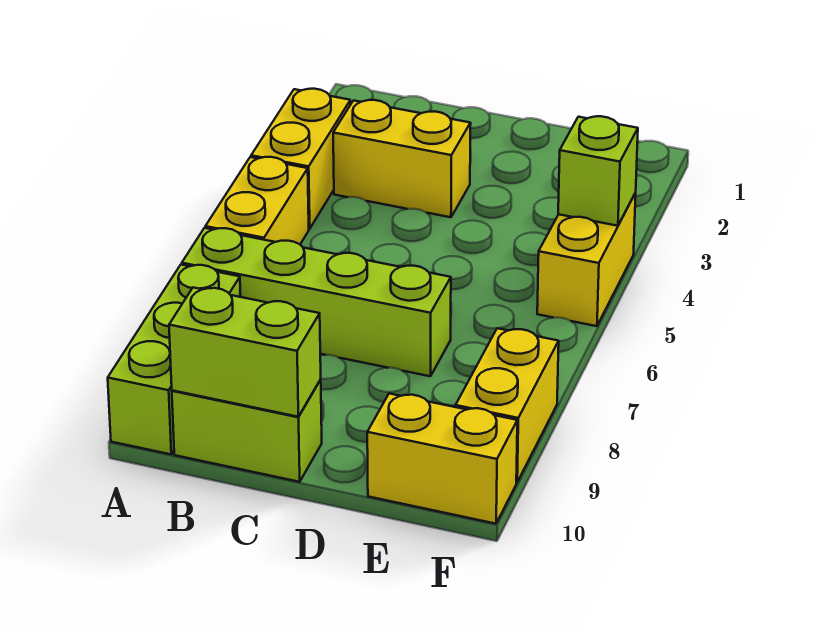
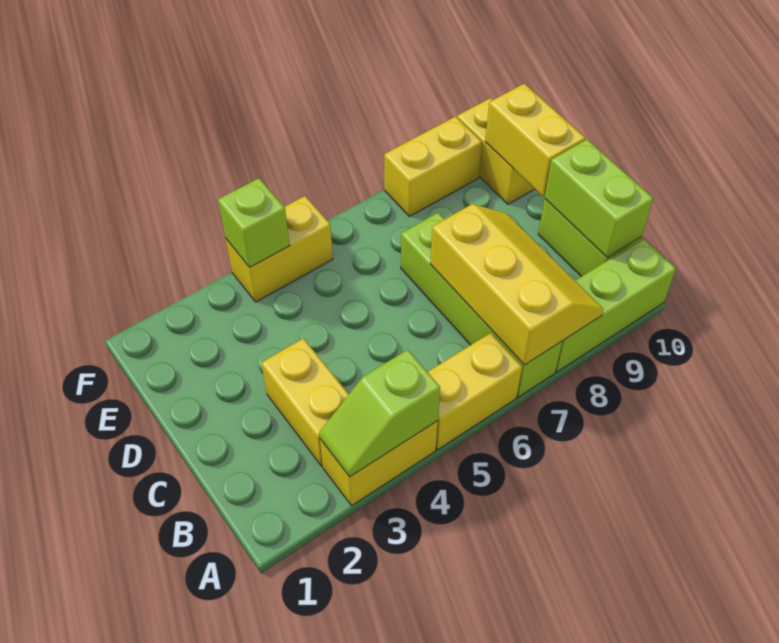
none -> lime 1x2 slope [319,350,440,477]
none -> yellow 2x3 slope [430,204,603,365]
none -> yellow 1x2 brick [485,84,585,197]

